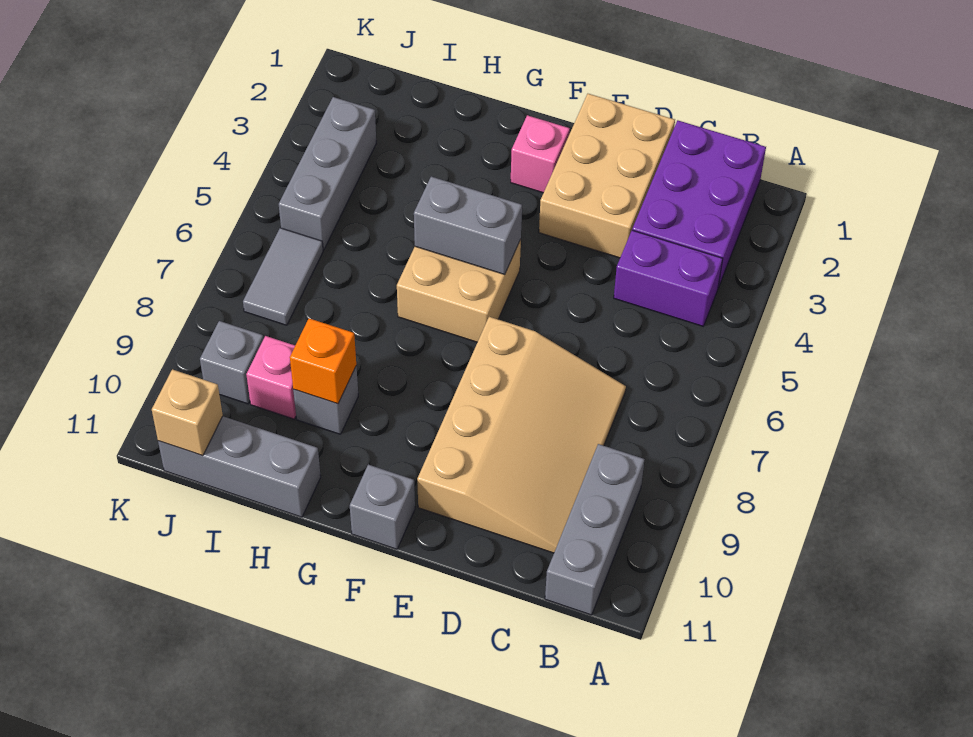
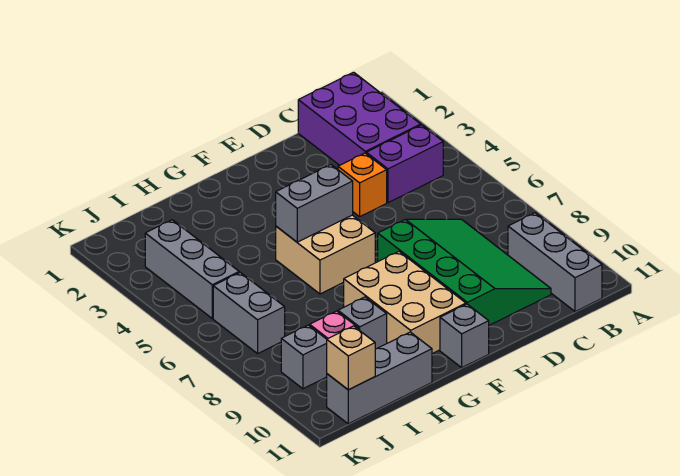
tan 3x4 slope [417,317,626,553] -> green 3x4 slope [378,219,551,325]
tan 2x3 brick [539,94,675,258] -> tan 2x3 brick moved to [344,252,466,354]
pink 1x1 brick [511,115,570,193] -> none
orange 1x1 brick [290,318,356,404] -> orange 1x1 brick moved to [338,153,387,217]
grey 1x2 tile [243,228,323,325] -> grey 1x2 brick [213,272,285,354]

